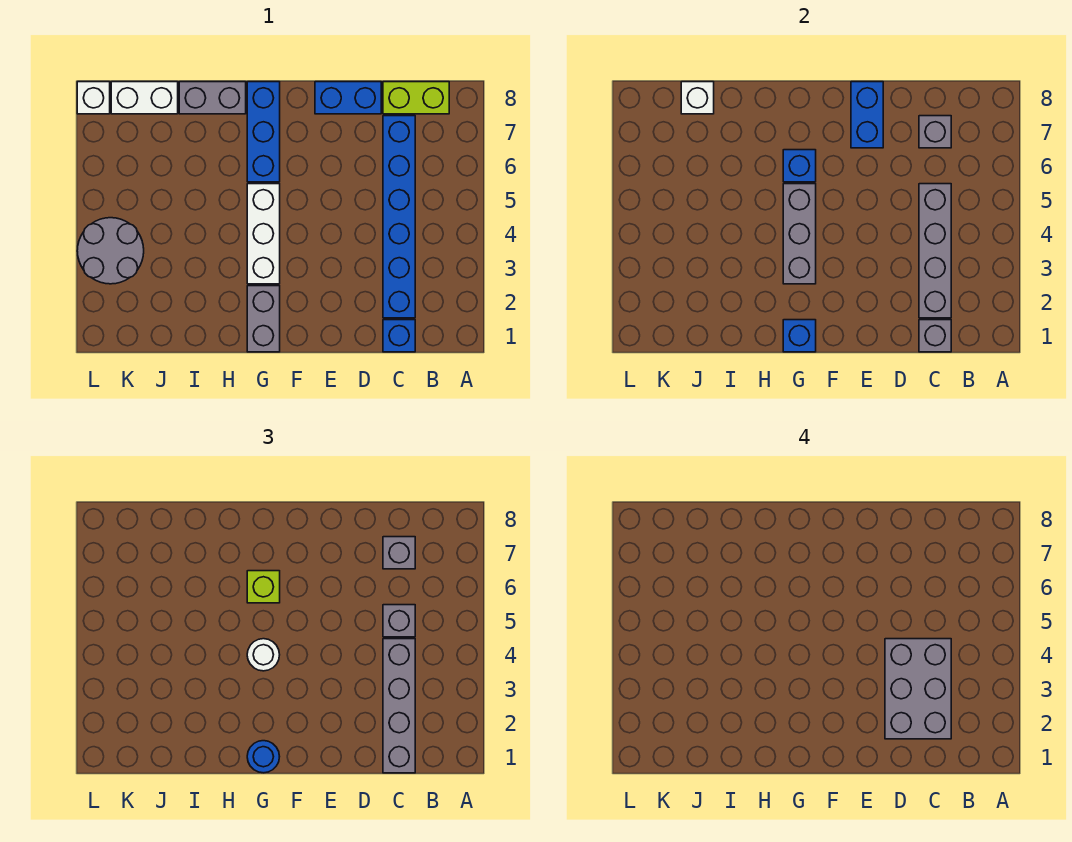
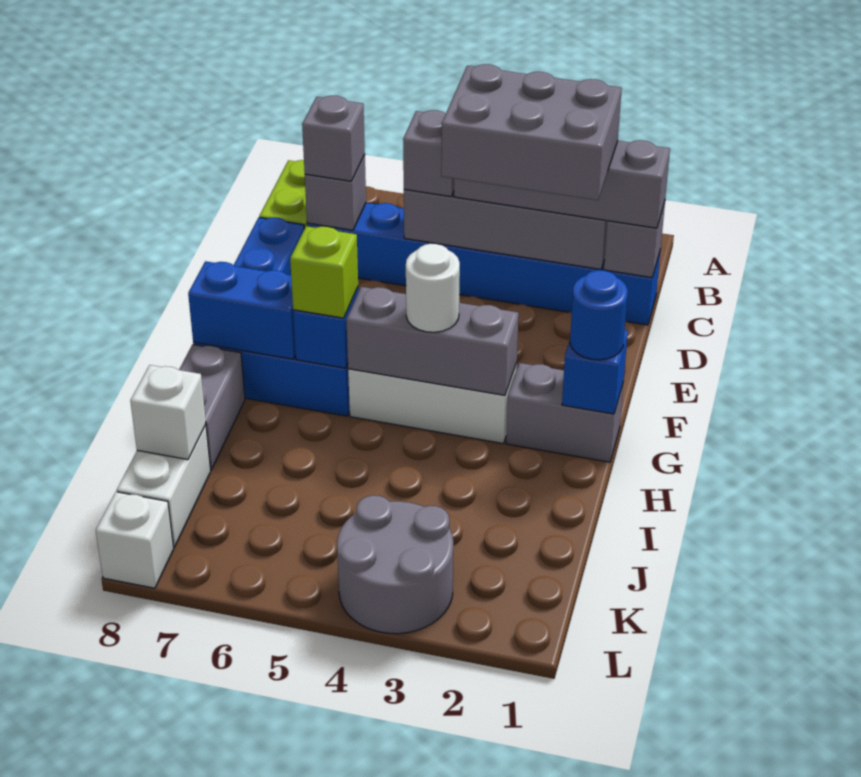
blue 1x2 brick [851,82,883,148] -> blue 1x2 brick moved to [188,261,296,359]

